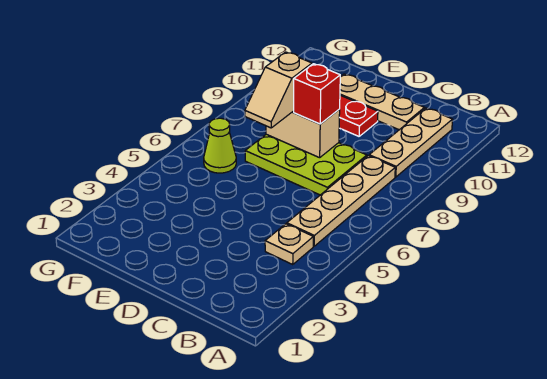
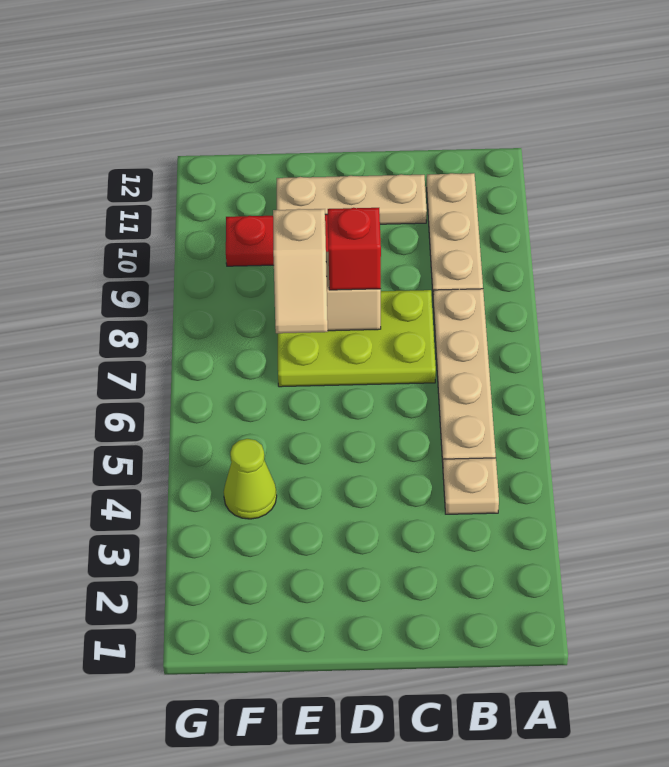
lime 1x1 cone [204,118,236,173] -> lime 1x1 cone moved to [224,439,277,519]

